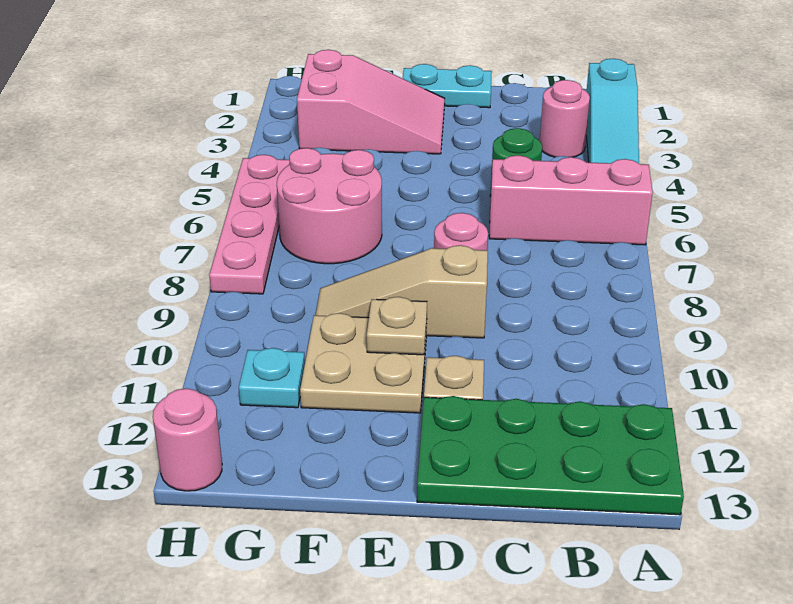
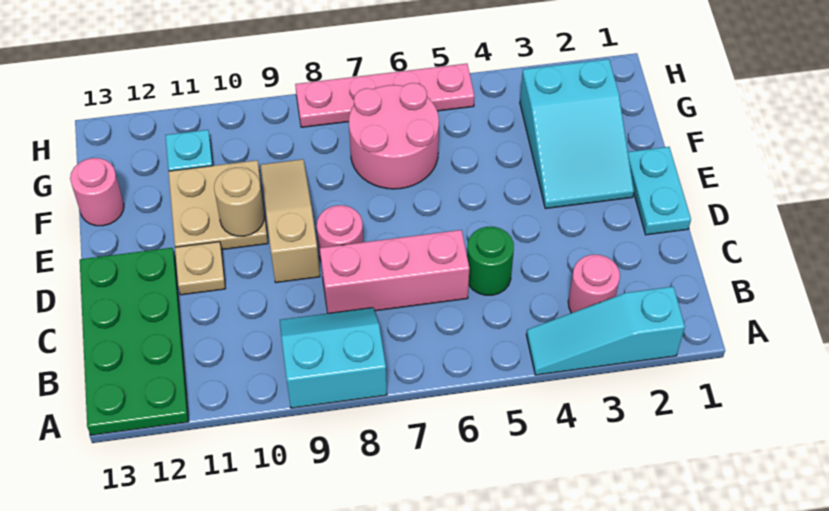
pink 1x3 brick [489,155,653,245] -> pink 1x3 brick turned to [320,230,469,313]
none -> cyan 2x2 slope [280,308,387,408]
pink 2x3 slope [297,50,445,154] -> cyan 2x3 slope [520,59,634,209]
tan 1x1 plate [367,297,427,355] -> tan 1x1 round brick [214,167,264,236]
pink 1x1 round brick [153,388,222,491] -> pink 1x1 round brick moved to [70,158,124,226]

